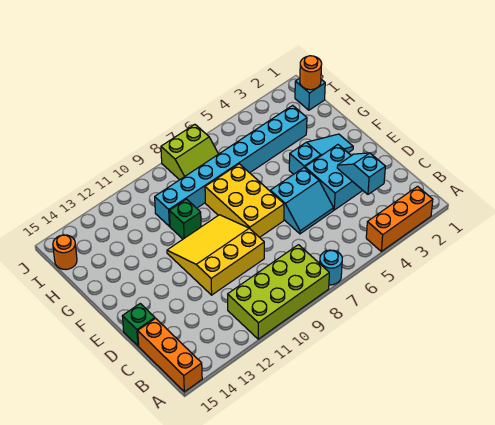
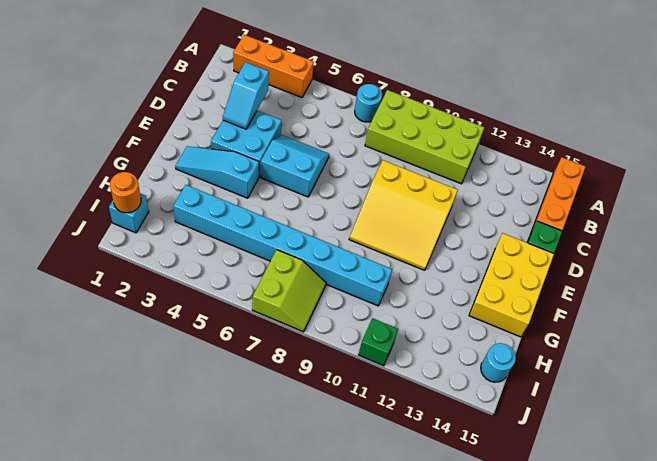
yellow 2x3 brick [205,164,284,237] -> yellow 2x3 brick moved to [469,233,554,337]
green 1x1 brick [169,199,201,239] -> green 1x1 brick moved to [358,318,398,366]
lime 2x2 slope [161,124,218,180] -> lime 2x2 slope turned to [252,250,326,332]
orange 1x1 round brick [53,235,77,270] -> cyan 1x1 round brick [481,343,516,382]

